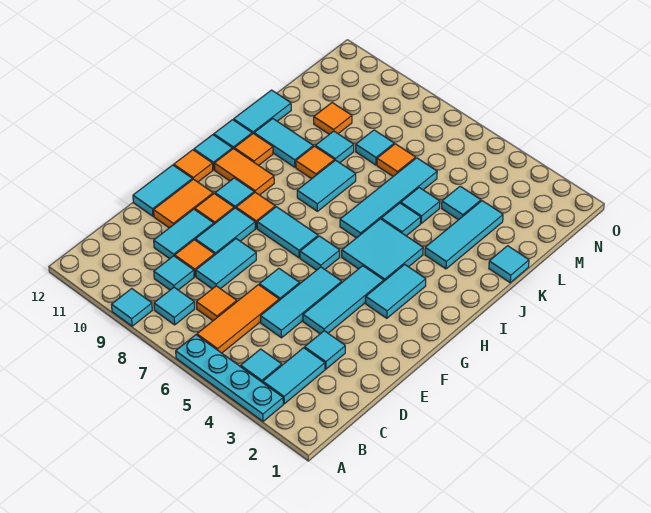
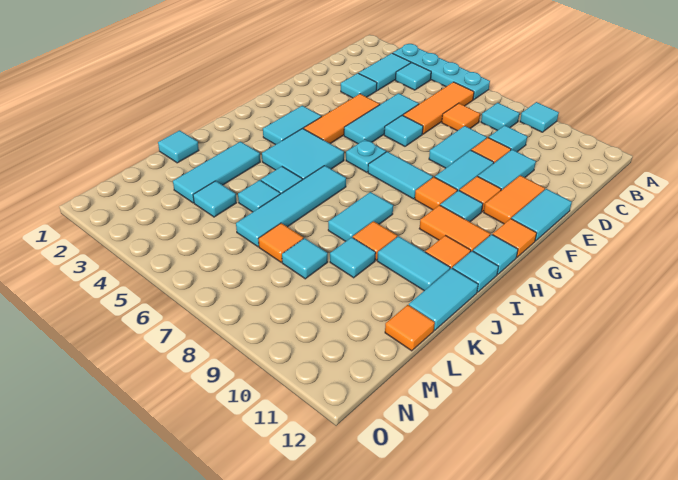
cyan 1x3 tile [303,266,384,334] -> orange 1x3 tile [304,94,380,144]
cyan 1x1 tile [300,236,340,270] -> cyan 1x1 plate [346,140,386,172]
orange 1x1 tile [314,103,352,134] -> orange 1x1 tile moved to [385,305,435,351]

